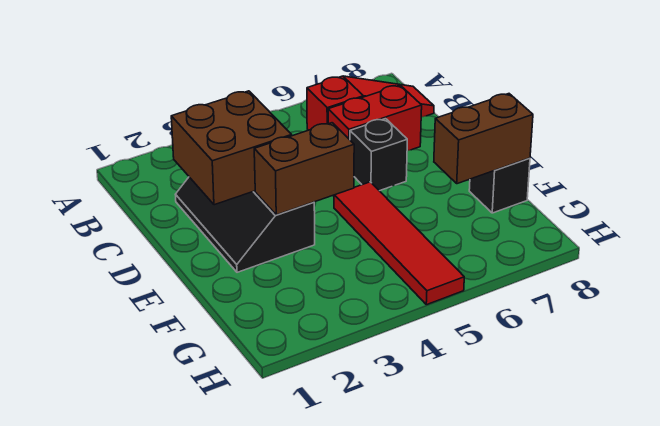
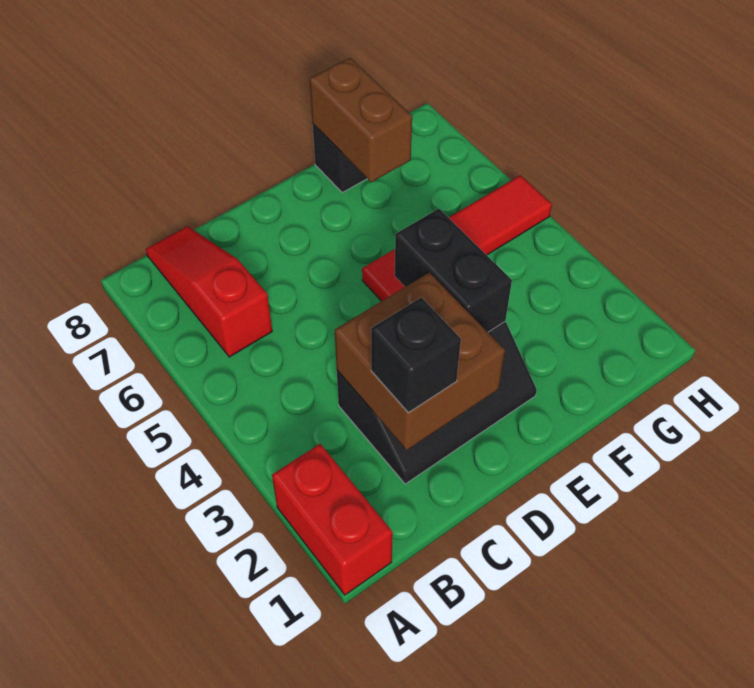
red 1x2 brick [328,85,422,151] -> red 1x2 brick moved to [272,444,393,595]
black 1x1 brick [350,119,407,191] -> black 1x1 brick moved to [371,297,461,413]
brown 1x2 brick [254,123,354,215] -> black 1x2 brick [395,209,512,332]

